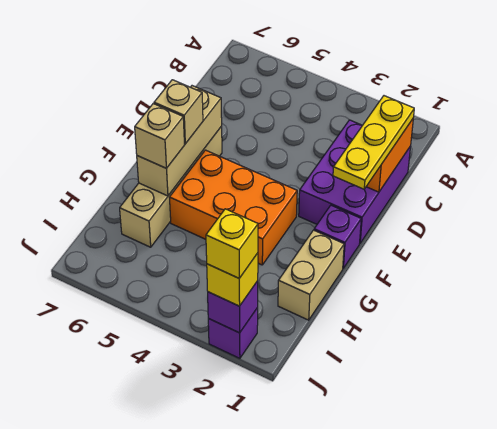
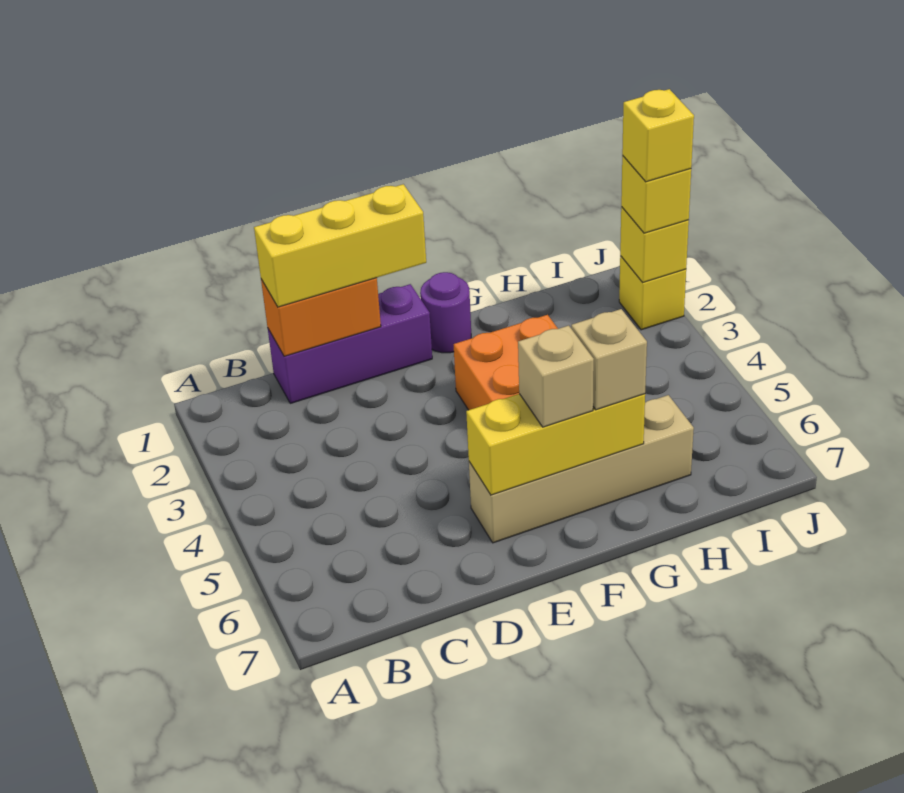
purple 2x3 brick [299,120,411,243] -> purple 1x3 brick [268,284,432,403]
yellow 1x3 plate [333,96,414,189] -> yellow 1x3 brick [254,184,426,307]
tan 1x3 brick [137,86,222,196] -> yellow 1x3 brick [466,394,645,495]
purple 1x1 brick [314,205,361,268] -> purple 1x1 round brick [420,272,471,353]
tan 1x2 brick [278,230,344,320] -> none
purple 1x1 brick [208,308,258,358] -> yellow 1x1 brick [619,256,686,330]
purple 1x1 brick [208,281,258,333] -> yellow 1x1 brick [620,207,689,282]

